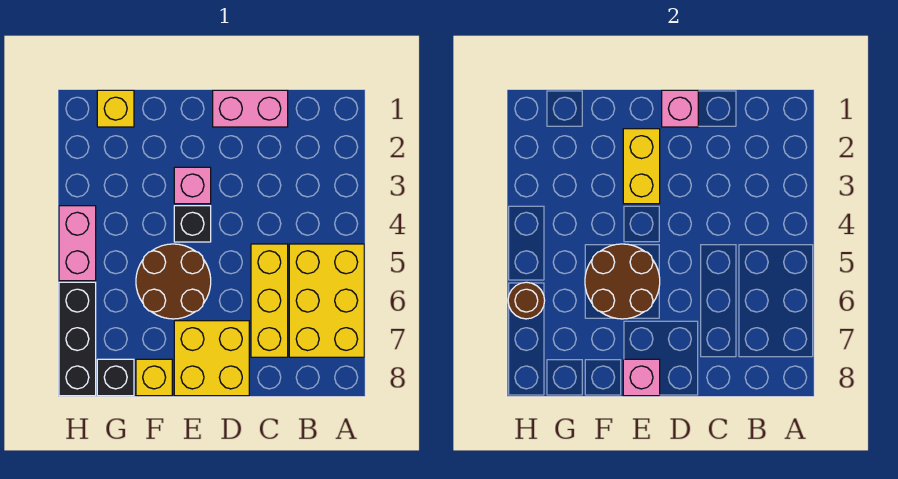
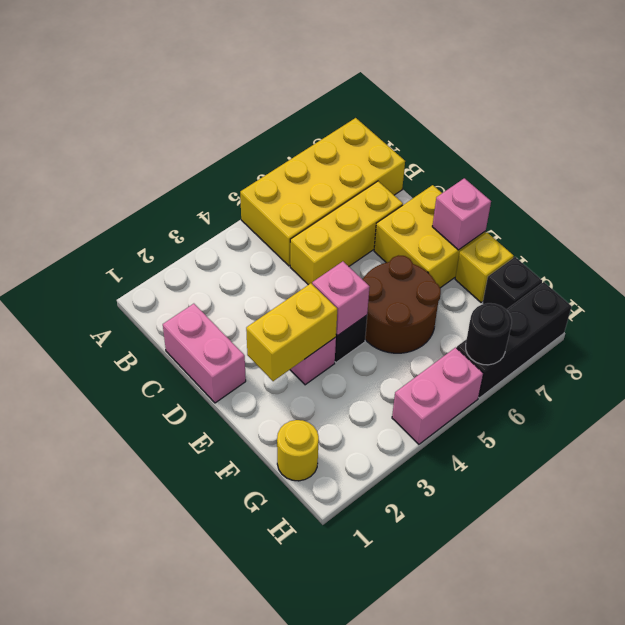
yellow 2x3 brick [289,244,364,357] -> yellow 2x4 brick [240,118,405,266]
pink 1x1 brick [662,90,698,127] -> pink 1x1 brick moved to [312,261,369,336]
brown 2x2 round brick [585,244,660,319] -> none
yellow 1x1 brick [97,90,134,127] -> yellow 1x1 round brick [277,420,319,481]
brown 1x1 round brick [508,282,545,319] -> black 1x1 round brick [466,303,512,365]

